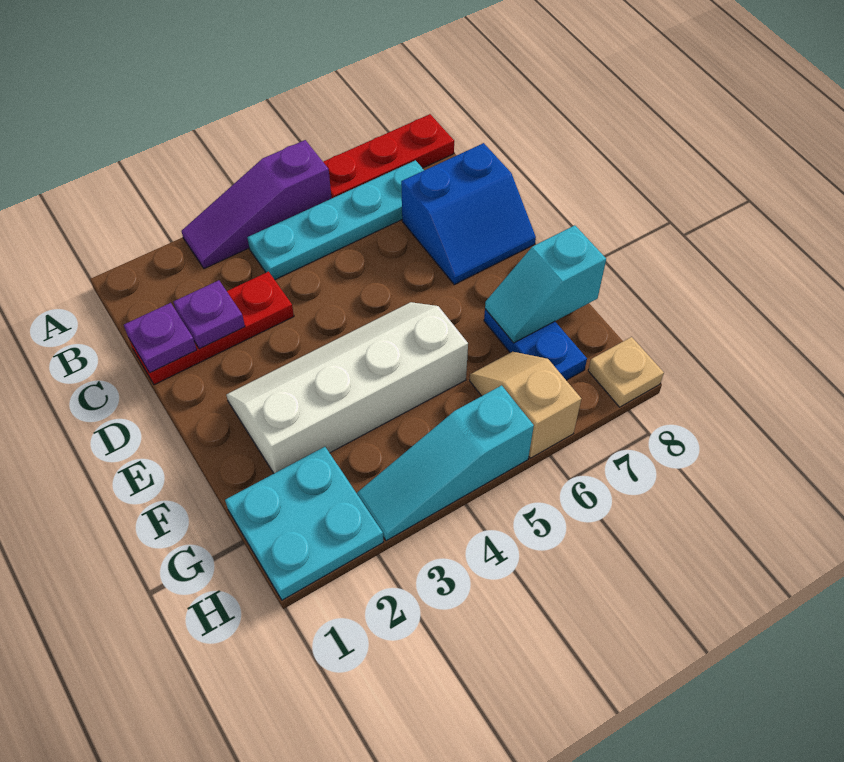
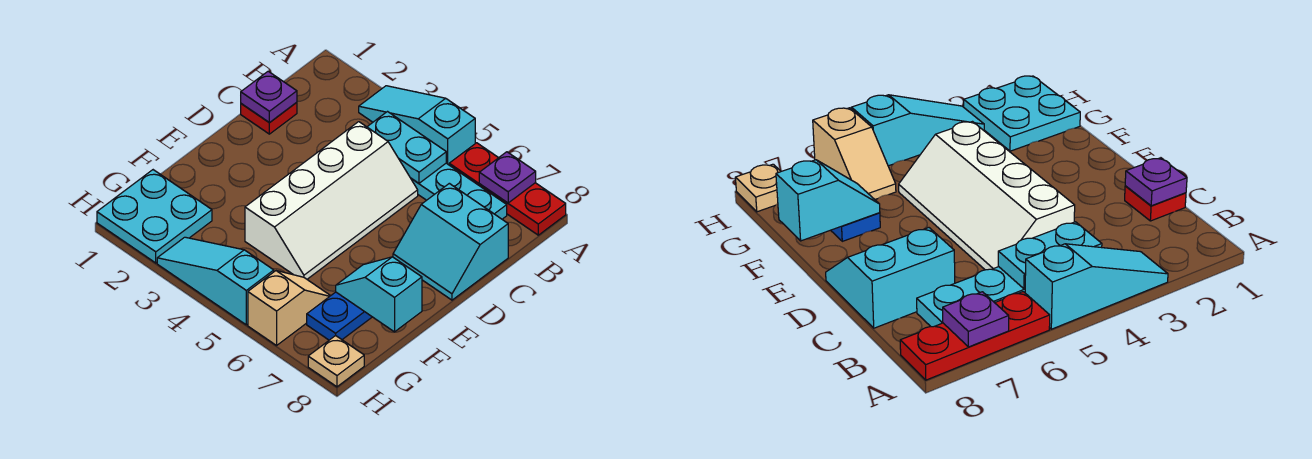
purple 1x3 slope [182,140,332,269] -> cyan 1x3 slope [359,86,475,165]
none -> cyan 1x2 plate [367,112,446,183]
red 1x3 plate [129,272,294,385] -> red 1x1 plate [241,102,297,134]
purple 1x1 plate [174,280,245,349] -> purple 1x1 plate moved to [479,152,536,203]
blue 2x2 slope [401,143,536,285] -> cyan 2x2 slope [393,183,508,300]
white 2x4 slope [226,302,468,473] -> white 2x4 slope turned to [245,122,418,279]

